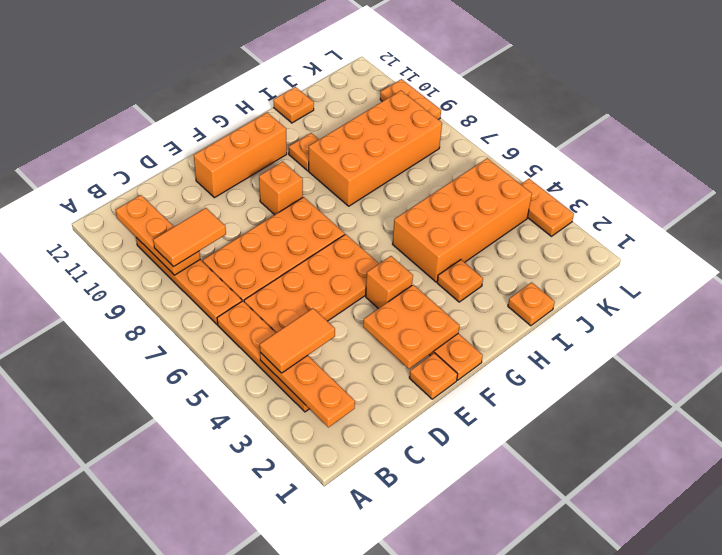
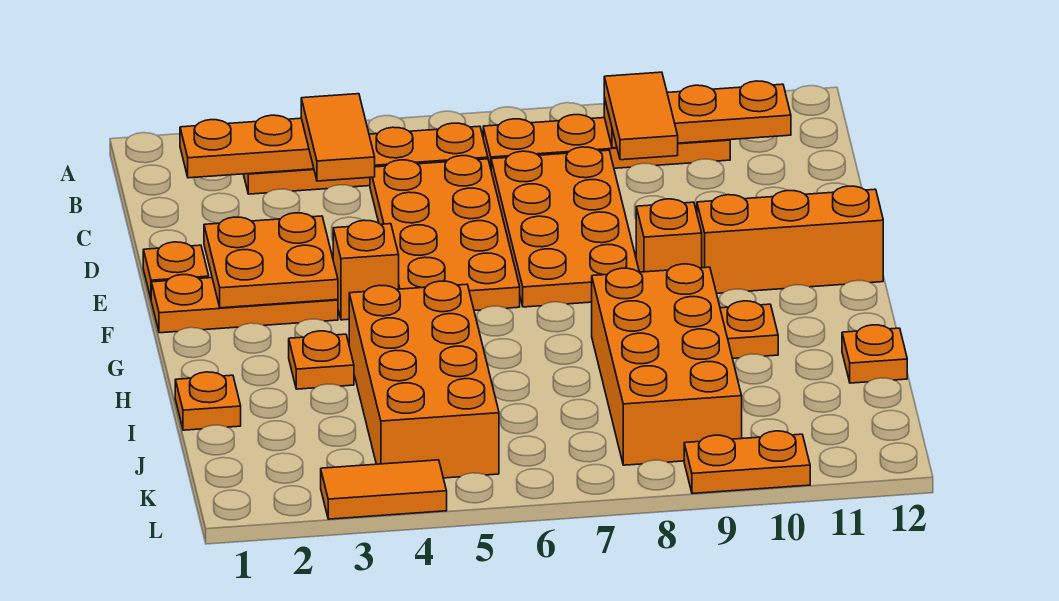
orange 1x3 brick [194,112,287,198] -> orange 1x3 brick turned to [697,186,883,293]
orange 1x2 plate [521,179,574,236] -> orange 1x2 tile [321,460,447,519]

